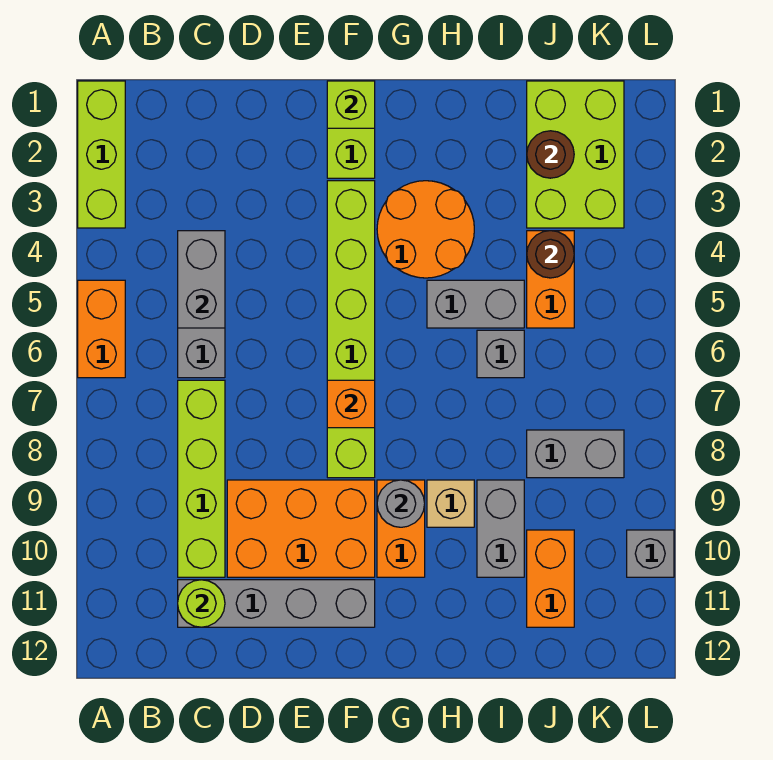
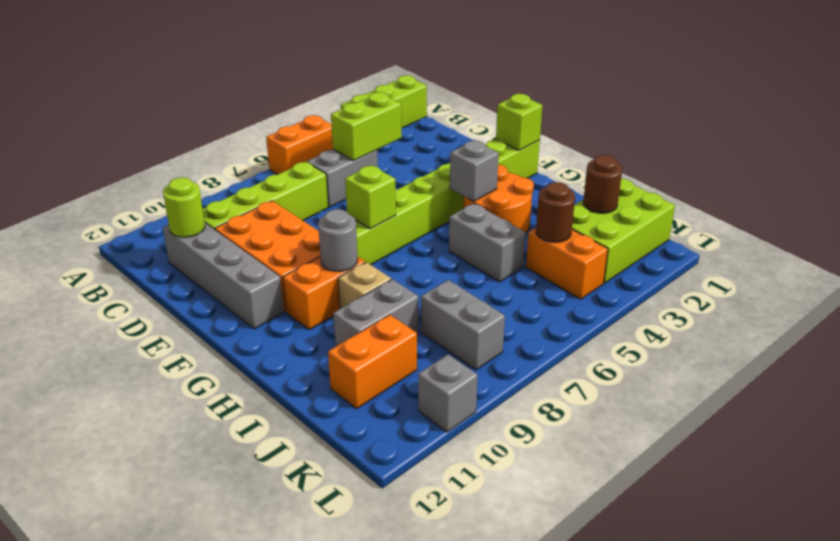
grey 1x2 brick [178,231,225,328] -> lime 1x2 brick [331,92,402,161]
orange 1x1 brick [327,380,375,428] -> lime 1x1 brick [345,165,396,229]
grey 1x1 brick [477,330,524,378] -> grey 1x1 brick moved to [450,141,499,201]
orange 1x2 brick [527,231,574,328] -> orange 1x2 brick turned to [526,228,608,299]

